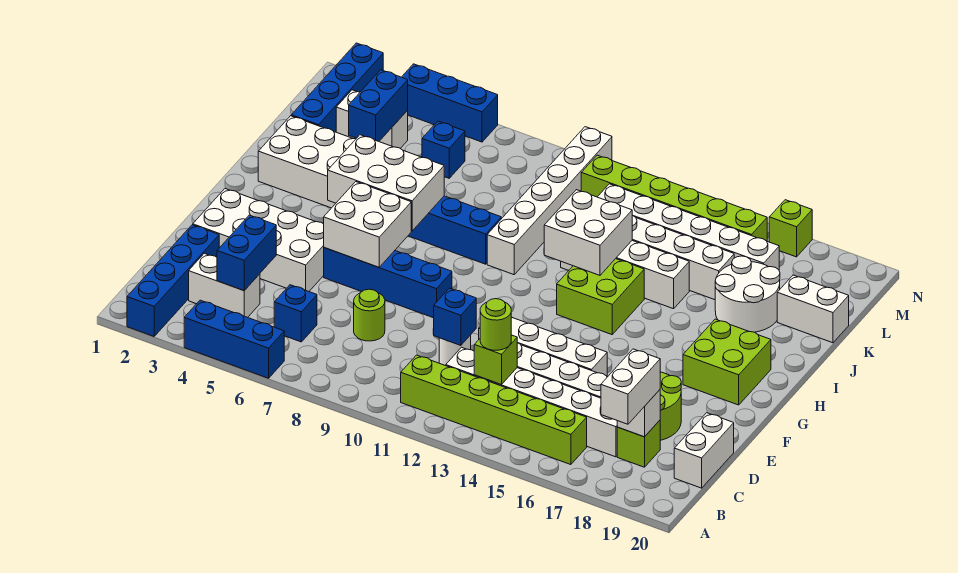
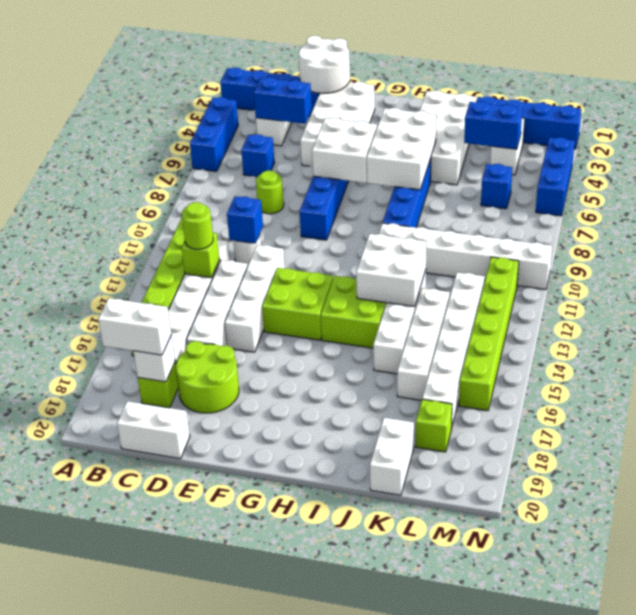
lime 2x2 brick [683,319,771,405] -> lime 2x2 brick moved to [262,268,333,340]
white 2x2 round brick [715,256,780,332] -> white 2x2 round brick moved to [299,36,350,93]
lime 1x1 brick [769,200,812,257] -> lime 1x1 brick moved to [416,399,452,452]

